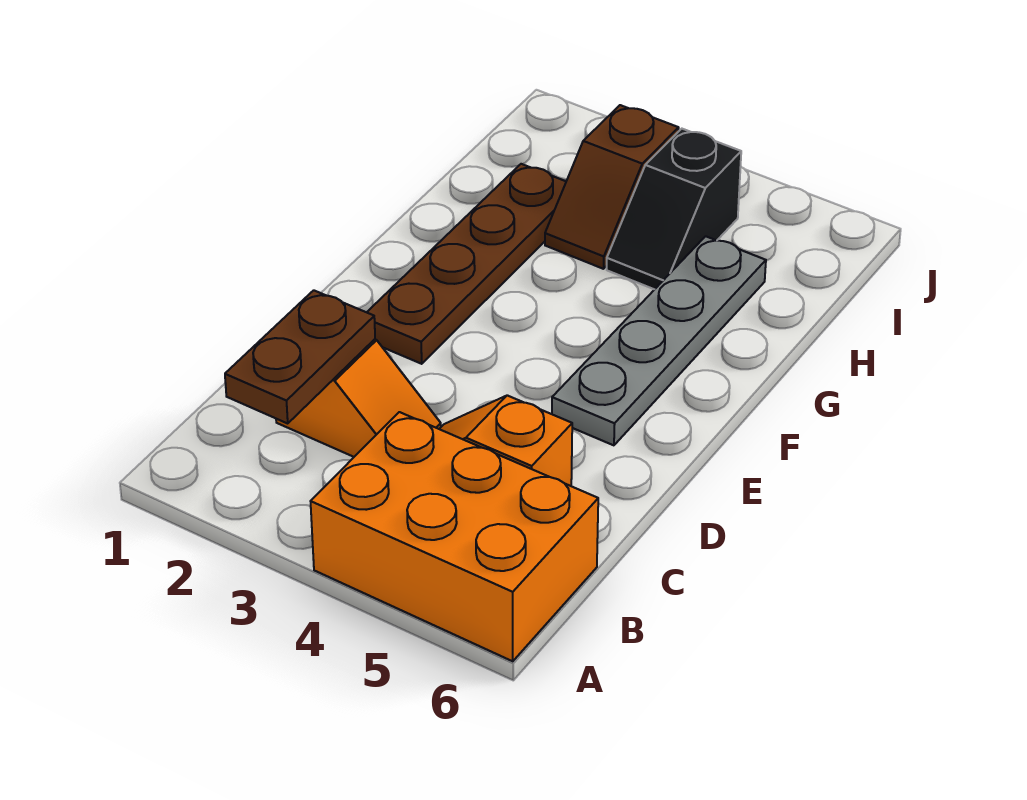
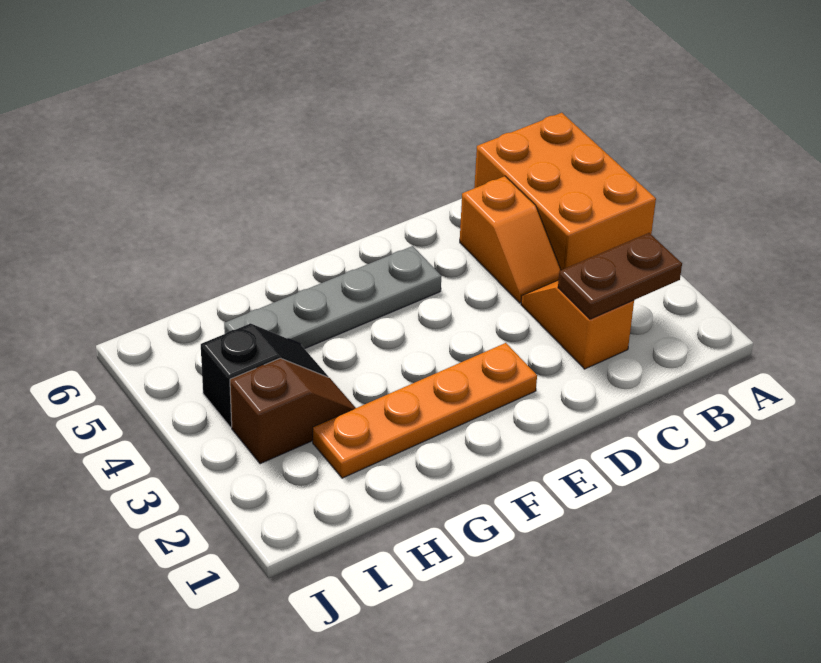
brown 1x4 plate [367,164,566,364] -> orange 1x4 plate [313,343,537,478]

